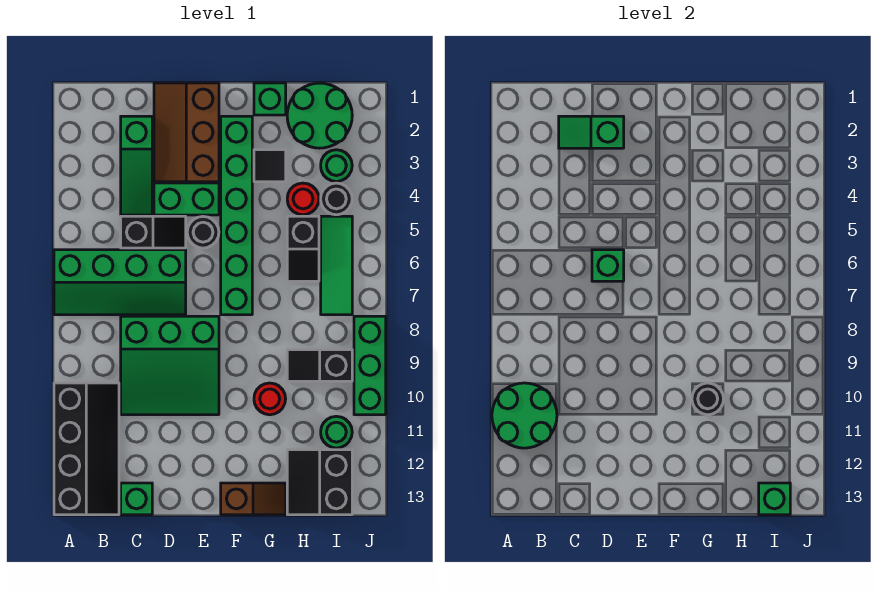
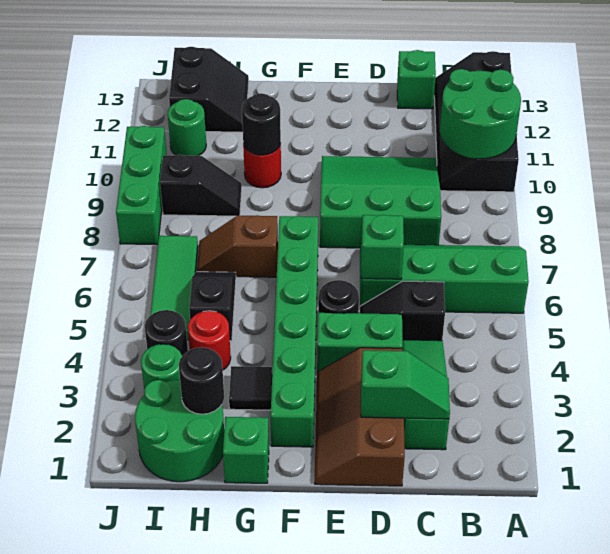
brown 2x3 slope [154,83,219,182] -> brown 2x3 slope turned to [315,348,405,486]
brown 1x2 slope [221,483,286,515] -> brown 1x2 slope moved to [197,215,278,277]
none -> black 1x1 round brick [179,347,224,414]
green 1x1 brick [759,483,790,515] -> none

